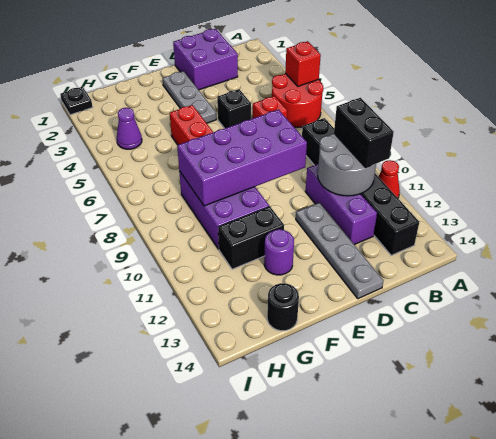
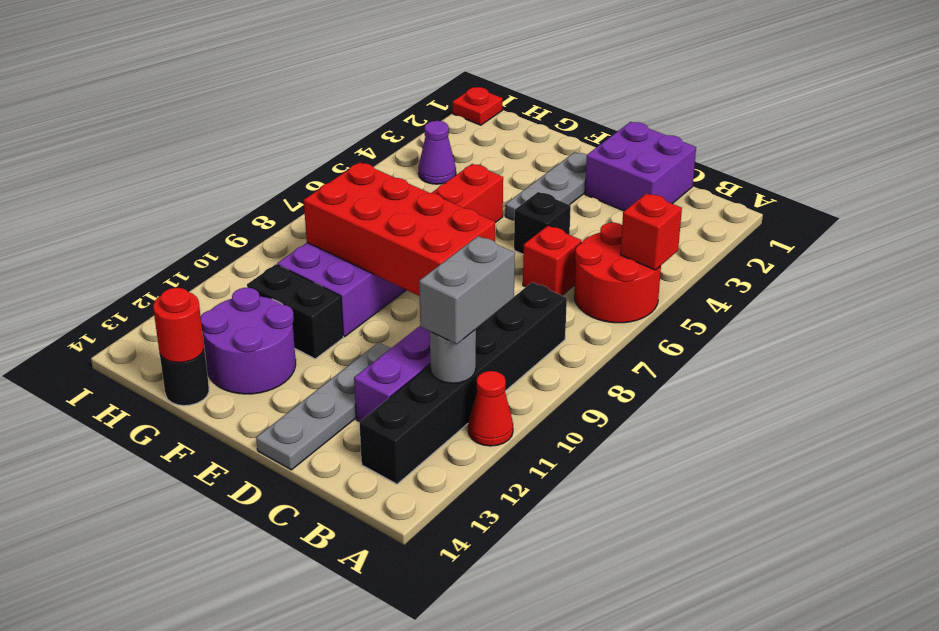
grey 2x2 round brick [318,133,376,196] -> grey 1x1 round brick [430,329,476,383]
black 1x2 brick [334,98,394,168] -> grey 1x2 brick [419,236,515,344]
purple 2x4 brick [177,110,307,206] -> red 2x4 brick [304,162,495,296]
purple 1x1 round brick [264,229,294,275] -> purple 2x2 round brick [201,288,296,394]
none -> red 1x1 round brick [153,288,204,363]
black 1x1 plate [60,87,92,115] -> red 1x1 plate [453,87,503,125]

